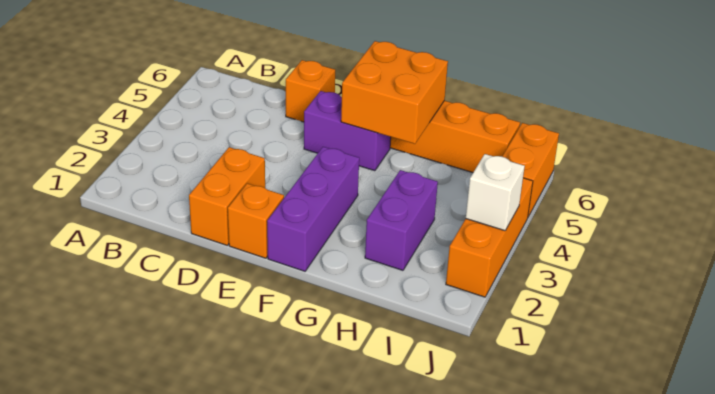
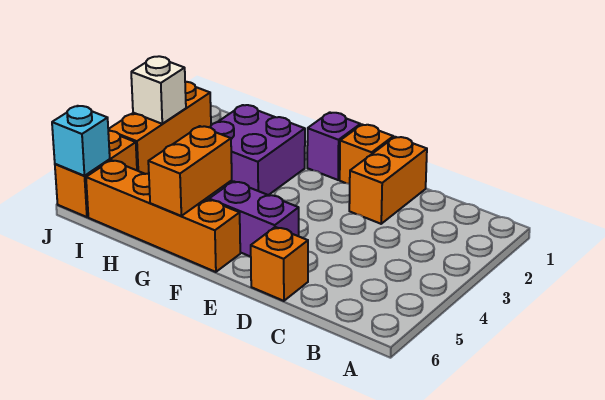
purple 1x3 brick [267,147,359,271] -> purple 1x1 brick [307,112,360,180]
orange 2x2 brick [341,41,448,144] -> orange 1x2 brick [148,126,232,216]
purple 1x2 brick [365,170,438,270] -> purple 2x2 brick [210,105,305,195]
none -> cyan 1x1 brick [52,106,110,176]

